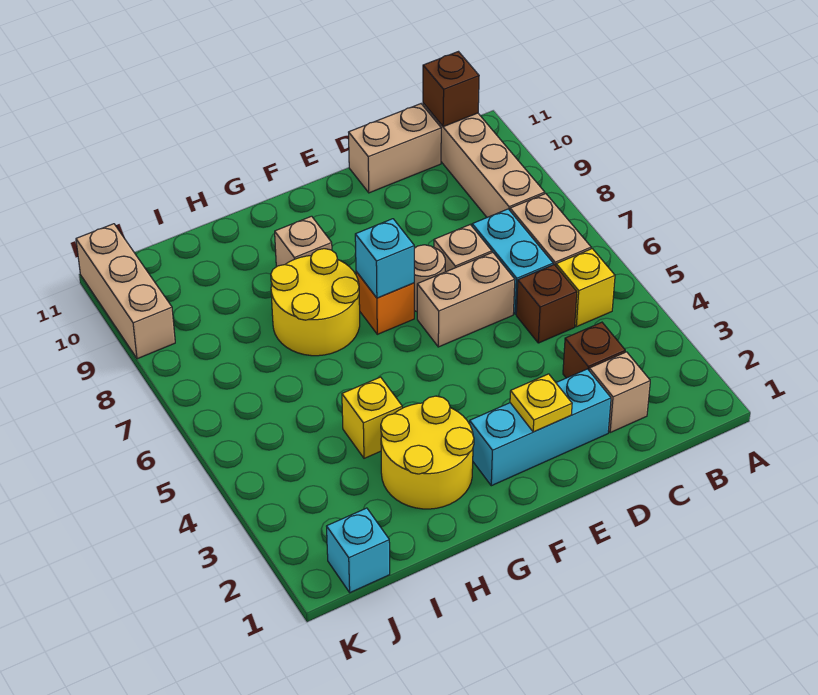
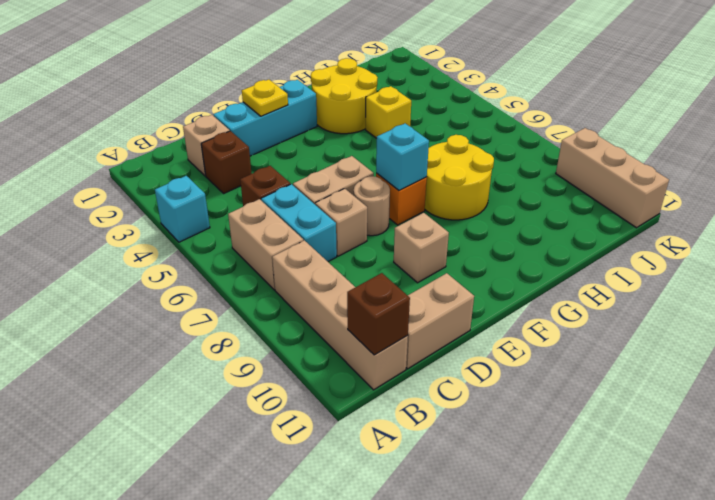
yellow 1x1 brick [556,249,615,327] -> none
tan 1x1 brick [275,216,332,267] -> tan 1x1 brick moved to [394,213,449,283]
cyan 1x1 brick [327,508,390,593] -> cyan 1x1 brick moved to [155,176,210,242]

